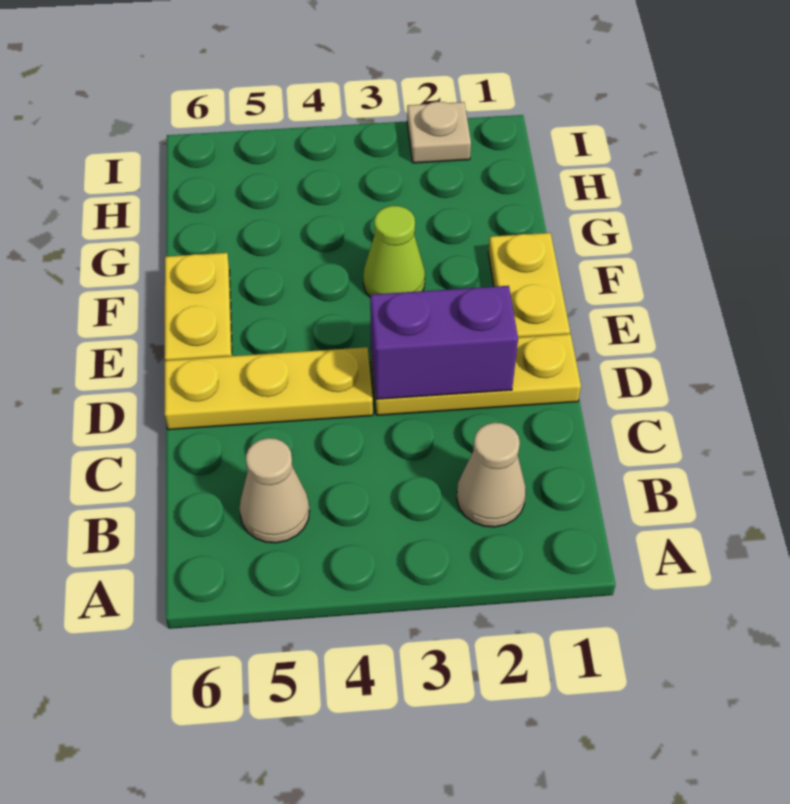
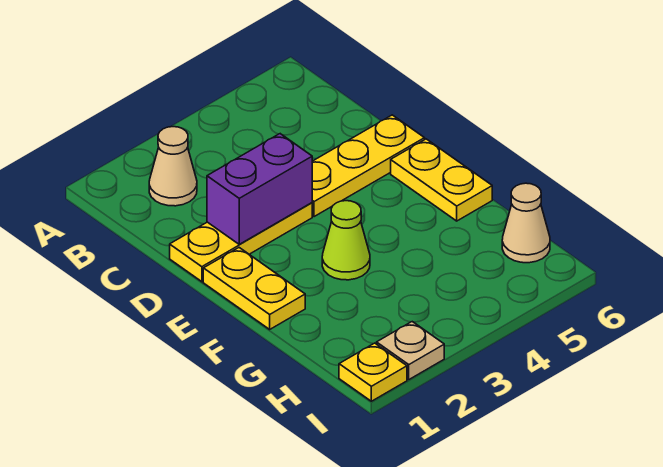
tan 1x1 cone [239,438,309,543] -> tan 1x1 cone moved to [502,183,550,263]
none -> yellow 1x1 plate [339,343,407,401]

